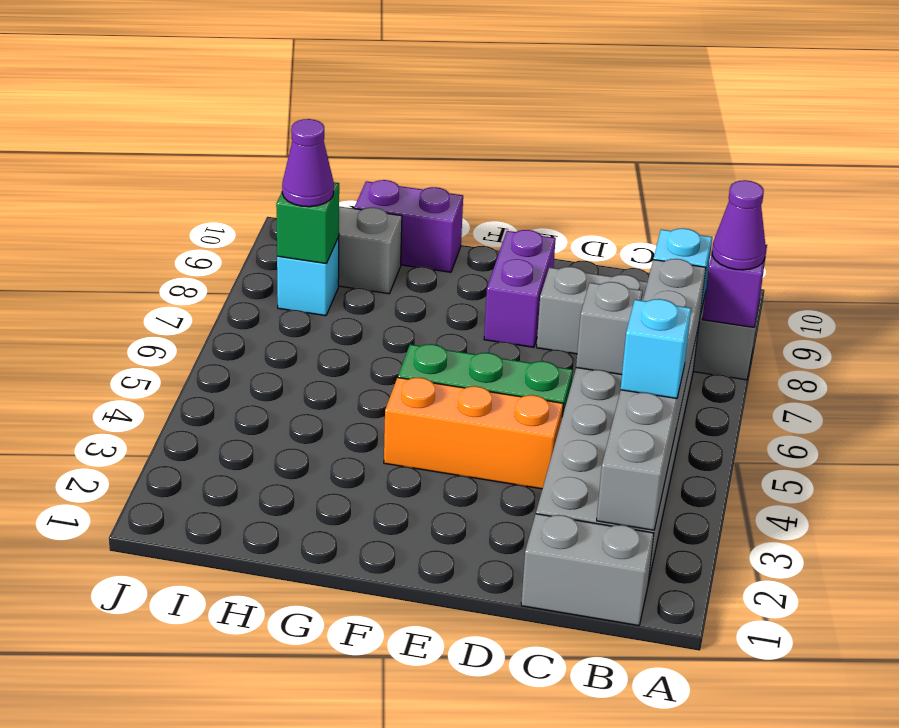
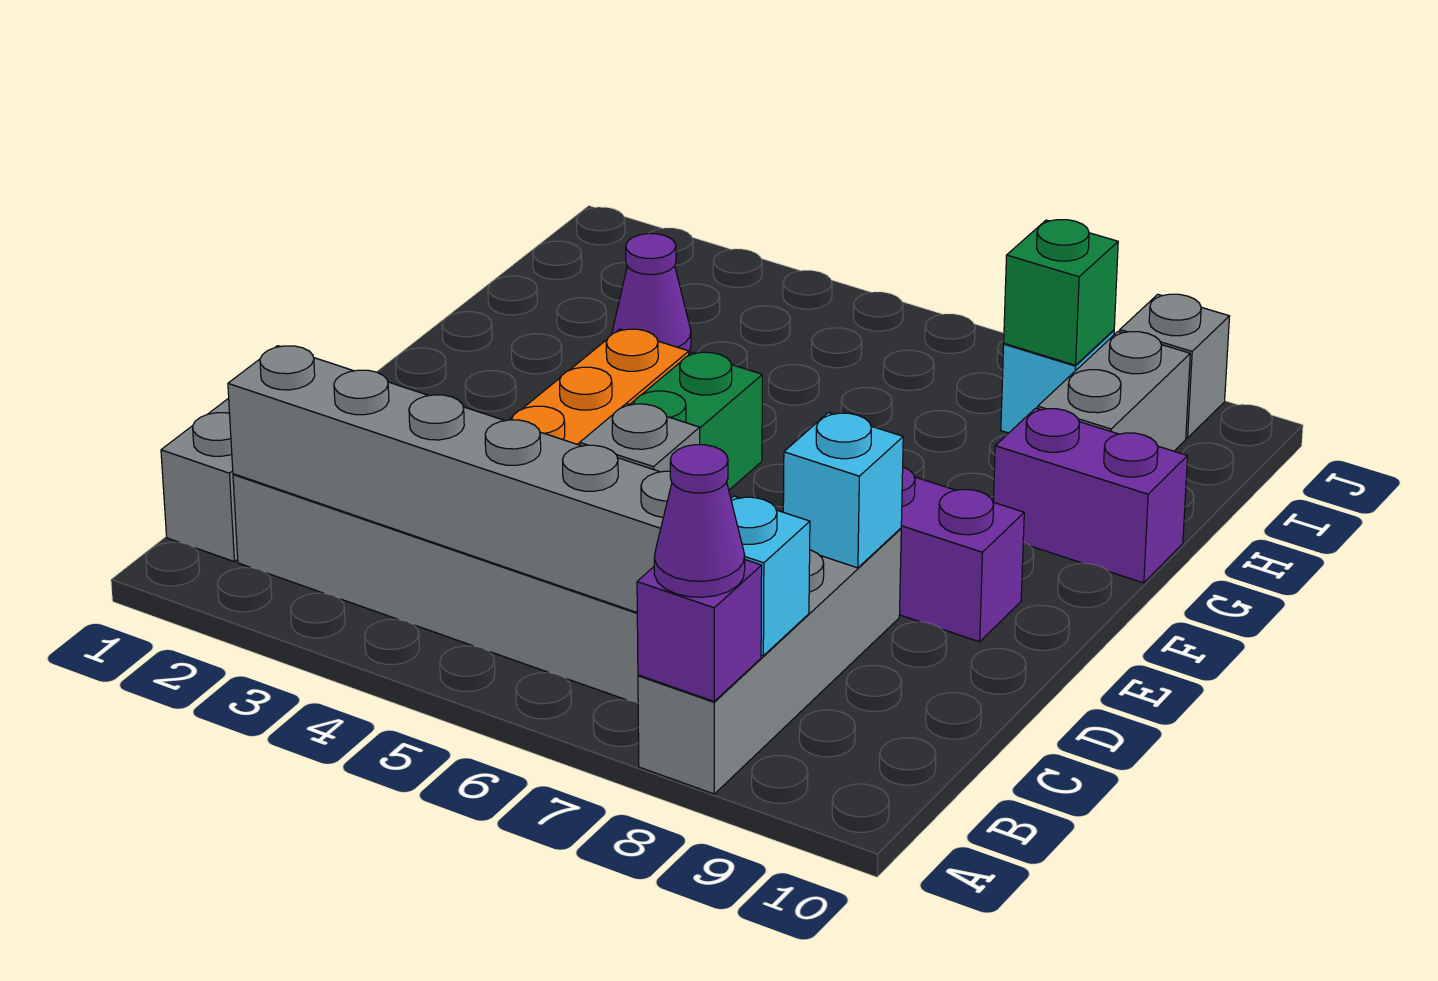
cyan 1x1 brick [621,299,691,398] -> cyan 1x1 brick moved to [783,413,903,568]
purple 1x2 brick [354,180,463,272] -> purple 1x2 brick turned to [993,408,1188,583]
purple 1x1 cone [282,119,334,207] -> purple 1x1 cone moved to [612,234,691,352]
none -> grey 1x1 brick [1120,294,1230,438]

